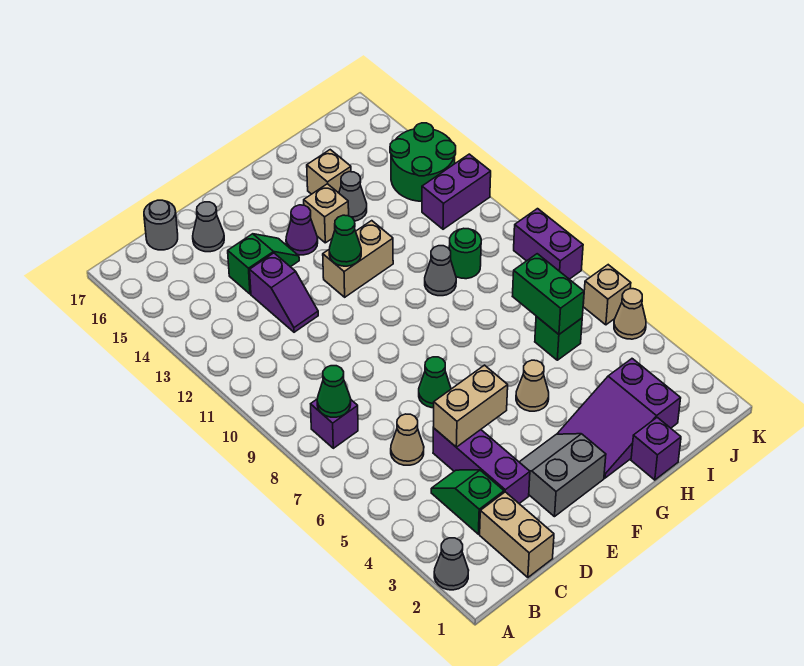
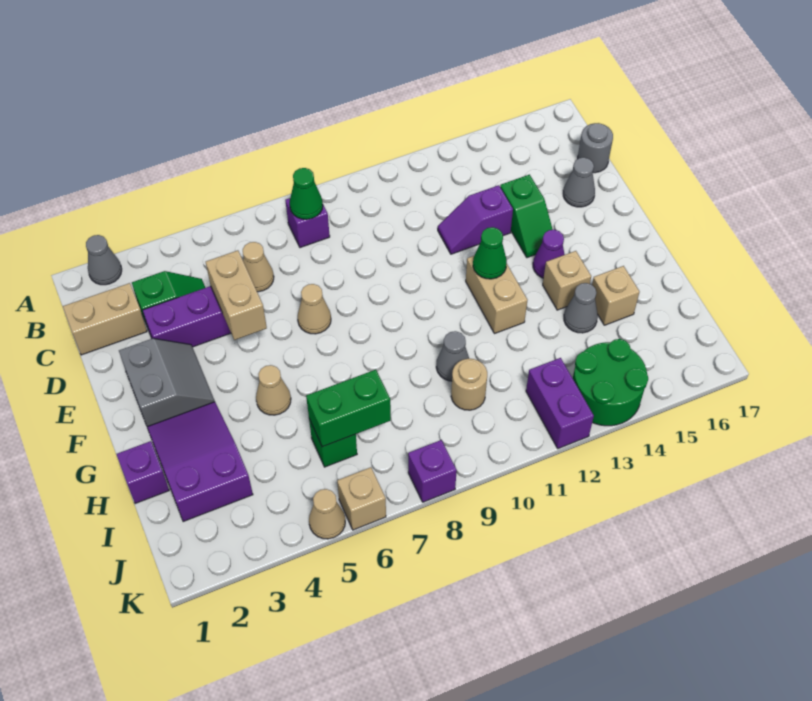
green 1x1 cone [419,357,451,408] -> tan 1x1 cone [298,284,331,334]
green 1x1 round brick [449,228,481,279] -> tan 1x1 round brick [451,359,487,410]
purple 1x2 brick [514,209,583,279] -> purple 1x1 brick [408,440,457,502]

